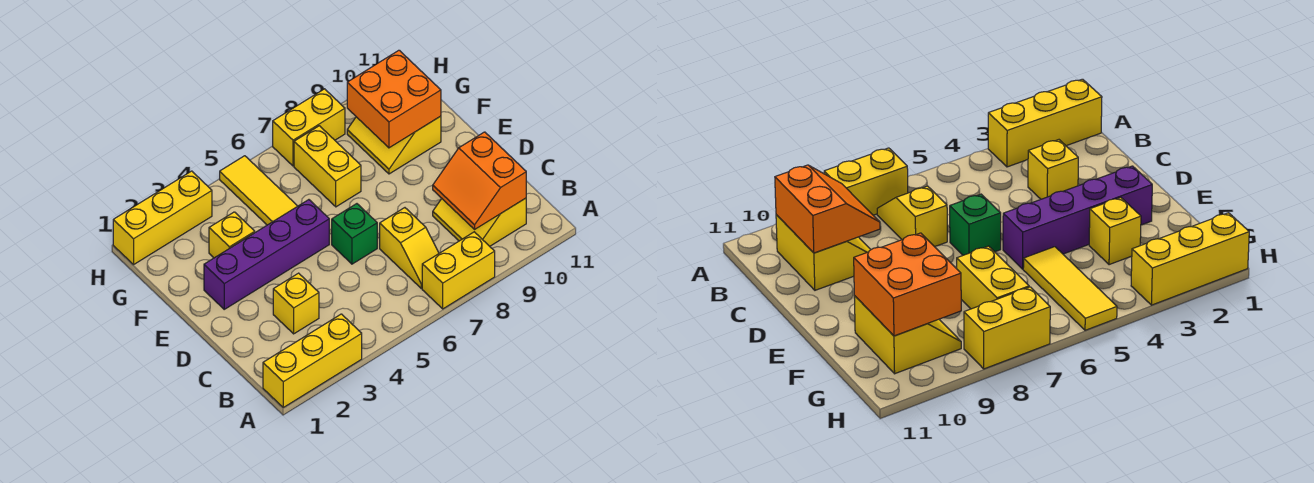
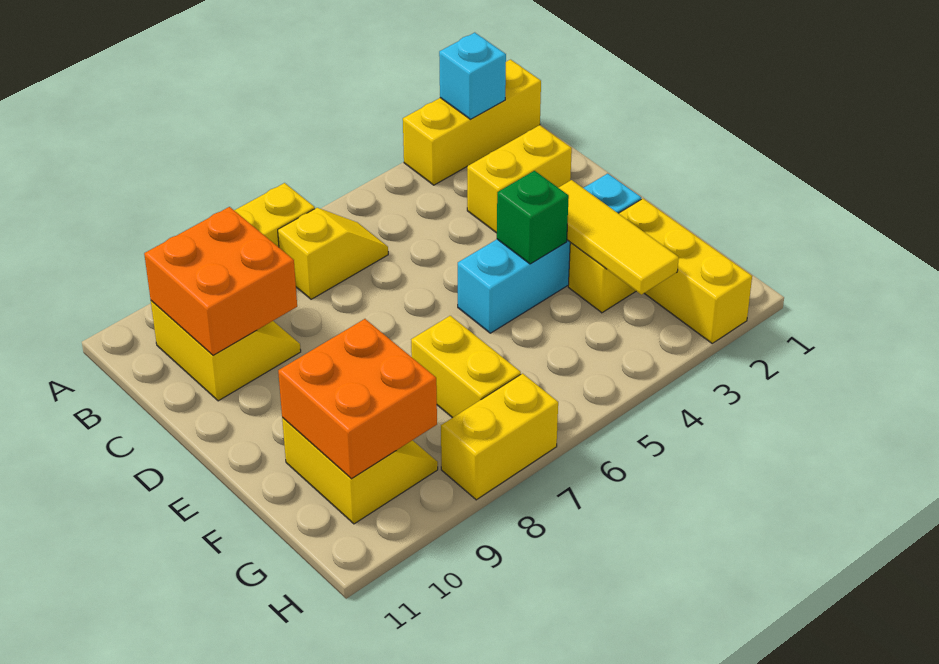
none -> cyan 1x1 brick [439,33,506,119]
yellow 1x2 slope [380,208,439,289] -> yellow 1x2 slope turned to [278,208,388,299]
orange 2x2 slope [433,132,526,229] -> orange 2x2 brick [144,207,297,355]
yellow 1x1 brick [273,273,319,334] -> yellow 1x2 brick [467,125,572,233]
green 1x1 brick [332,204,377,264] -> green 1x1 brick moved to [497,171,569,264]
purple 1x4 brick [204,200,329,309] -> cyan 1x4 brick [458,174,641,333]
yellow 1x3 tile [220,156,297,225] -> yellow 1x3 tile moved to [559,180,679,295]
yellow 1x3 brick [113,171,212,264] -> yellow 1x3 brick turned to [619,199,752,343]

